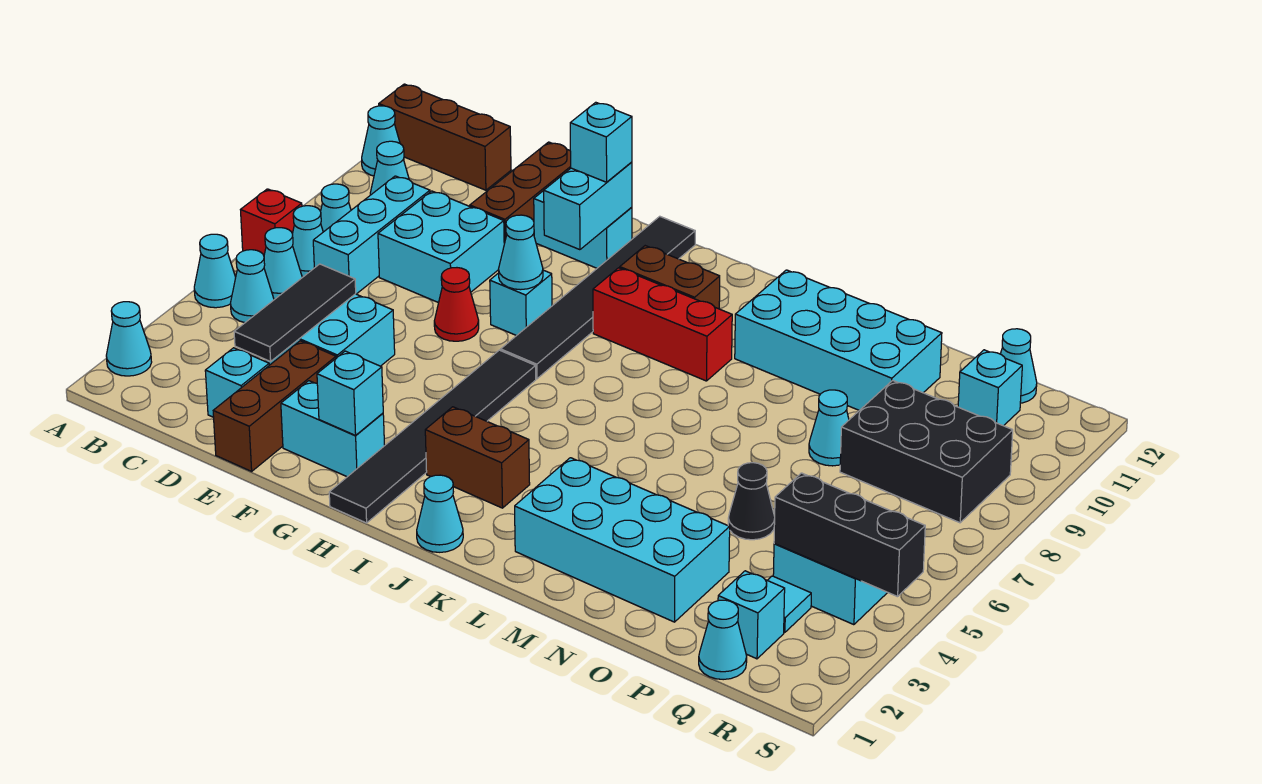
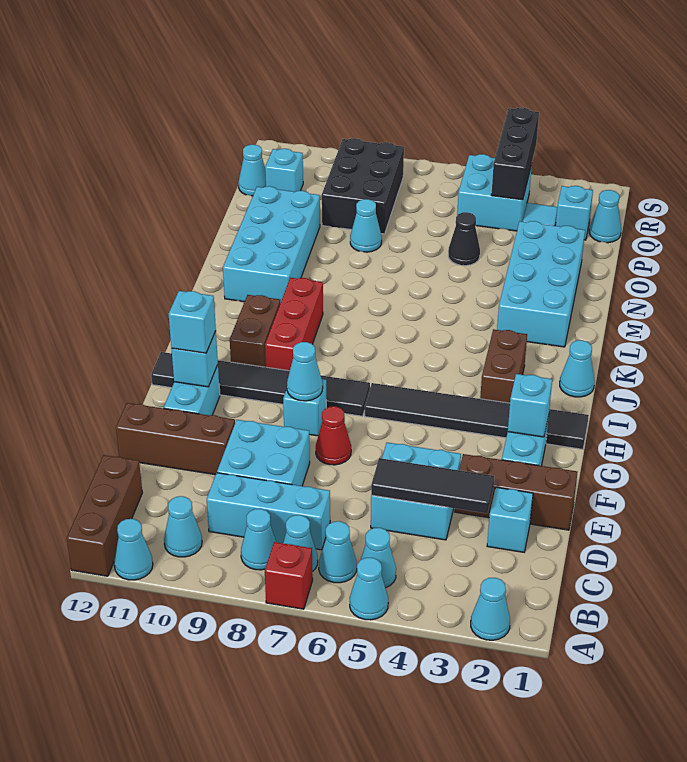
cyan 1x2 brick [544,162,632,250] -> cyan 1x1 brick [171,331,218,387]

